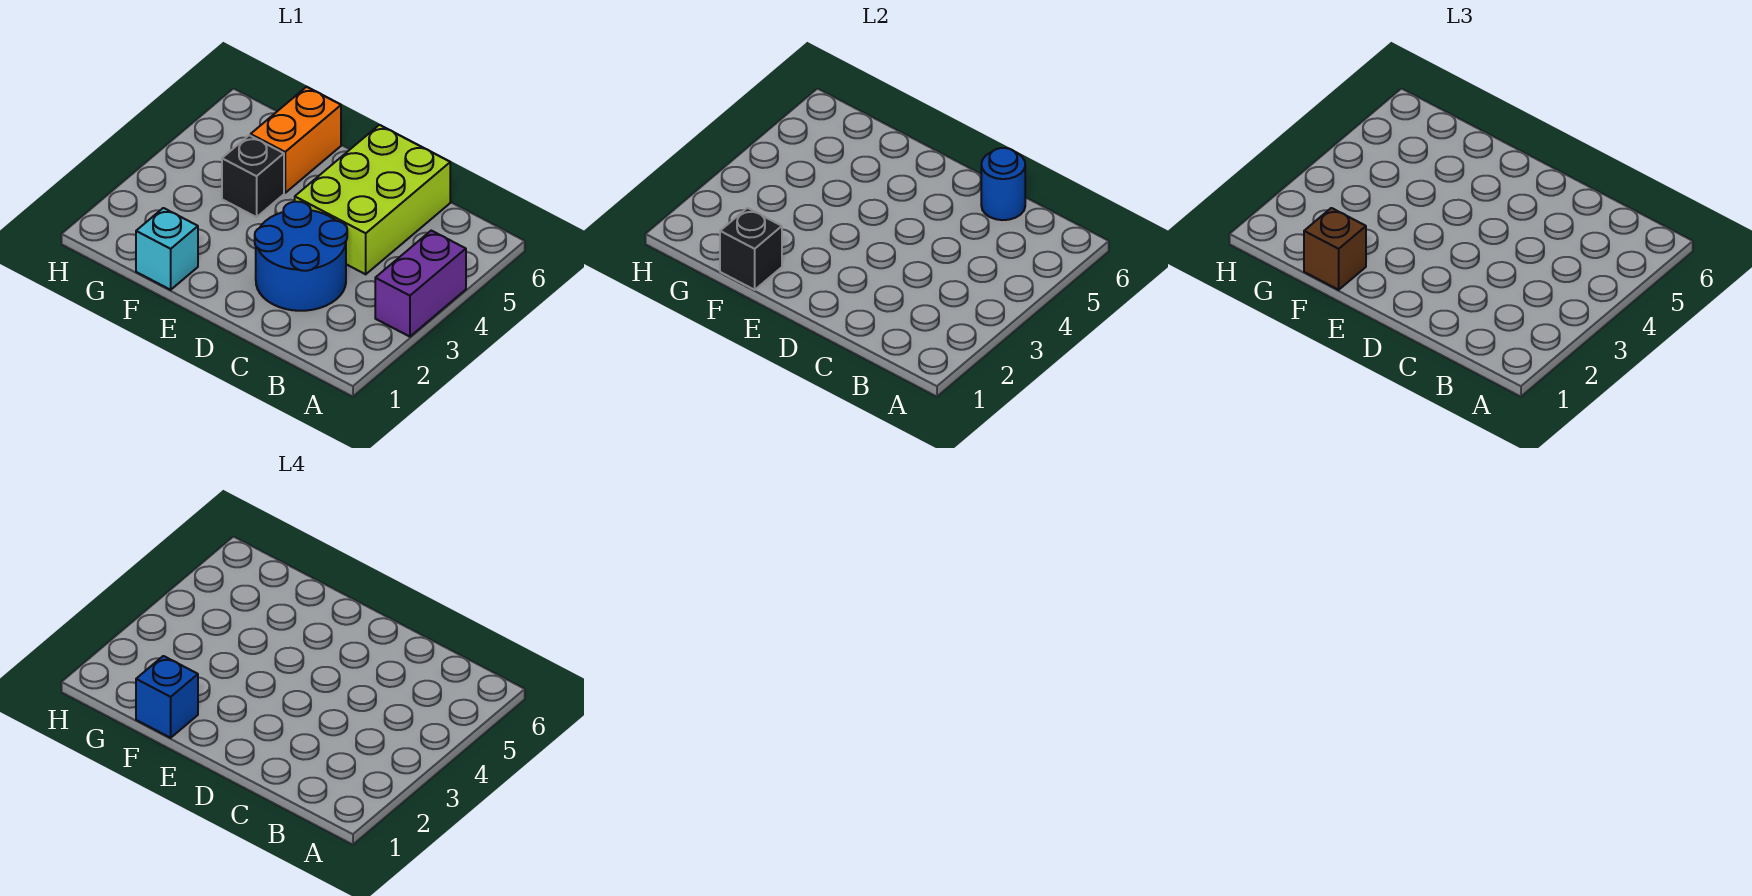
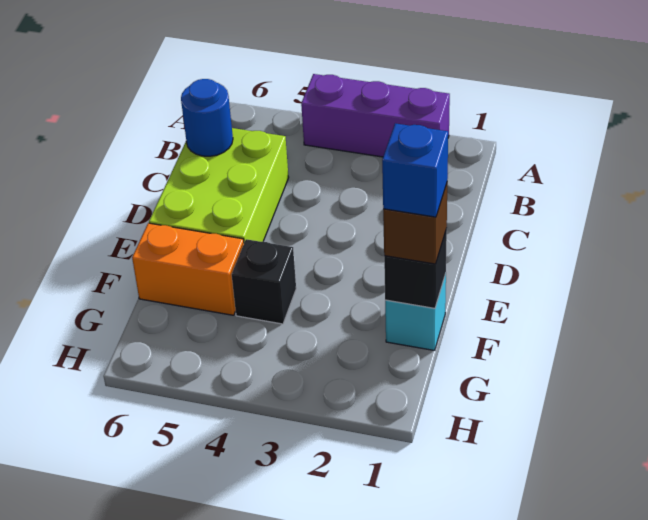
purple 1x2 brick [375,231,466,337] -> purple 1x3 brick [301,74,450,157]
blue 2x2 round brick [255,202,347,311] -> none
lime 2x3 brick [295,125,450,274] -> lime 2x3 brick turned to [149,128,289,242]

